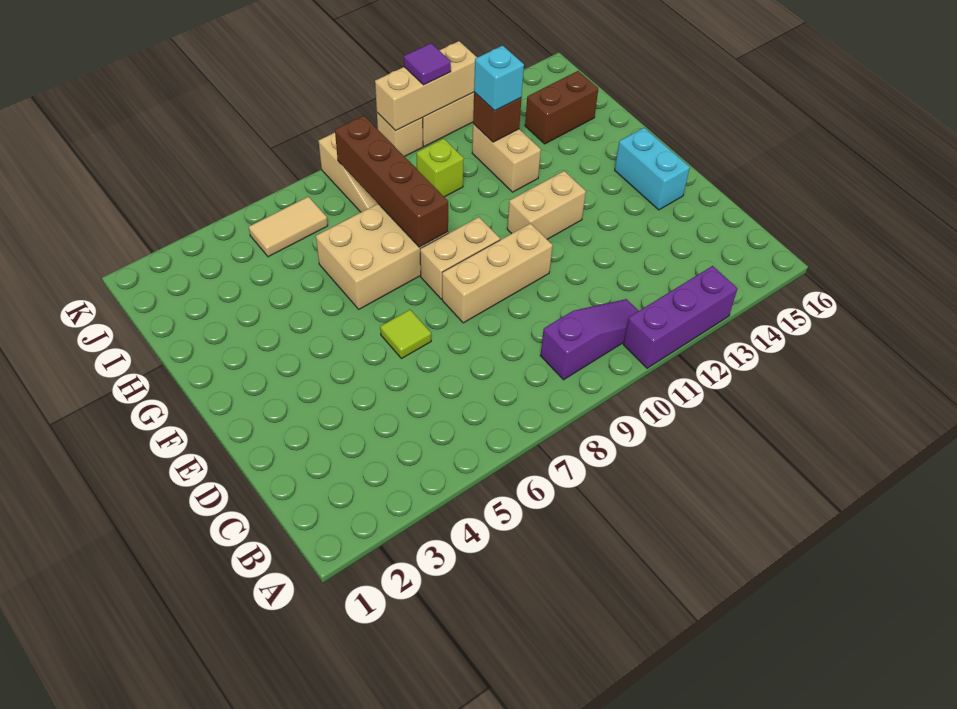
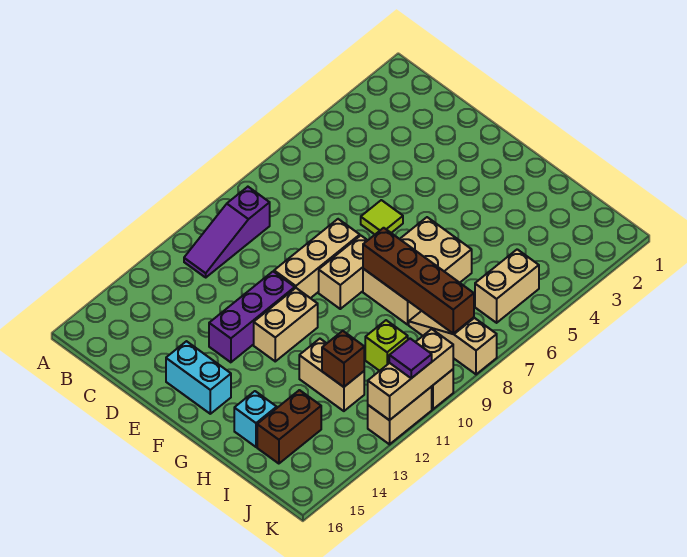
purple 1x3 brick [623,266,738,368] -> purple 1x3 brick moved to [209,271,295,362]
cyan 1x1 brick [474,46,524,111] -> cyan 1x1 brick moved to [234,391,277,447]
tan 1x2 tile [249,197,328,257] -> tan 1x2 brick [475,249,539,323]

